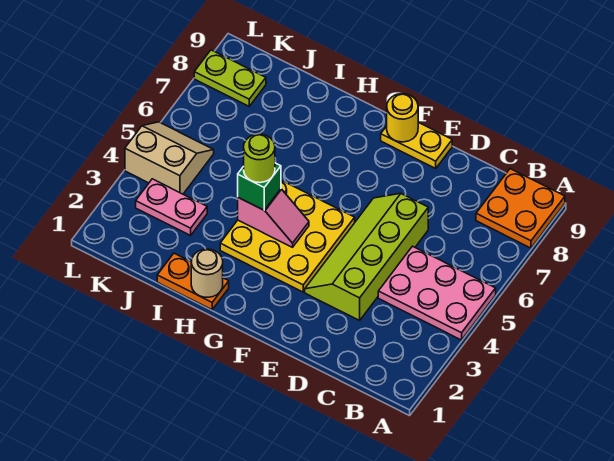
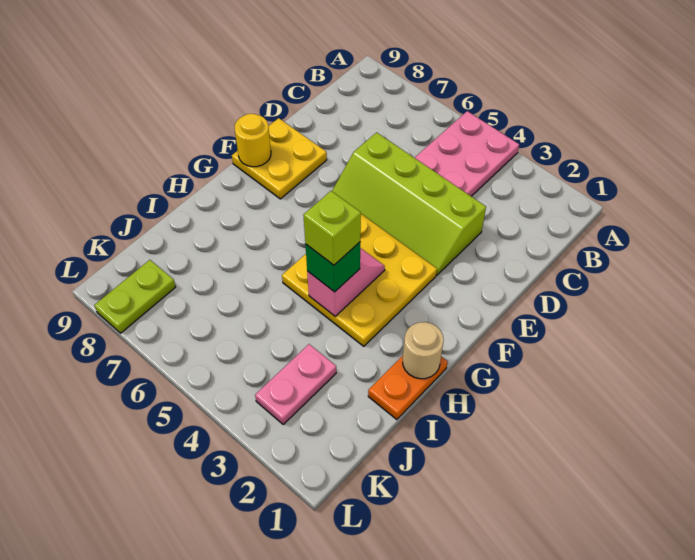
orange 2x2 plate [476,169,565,248] -> none
yellow 1x2 plate [381,122,452,168] -> yellow 2x2 plate [232,118,327,199]
lime 1x1 round brick [244,134,275,183] -> lime 1x1 brick [303,191,361,265]
tan 2x2 slope [125,122,214,194] -> none

